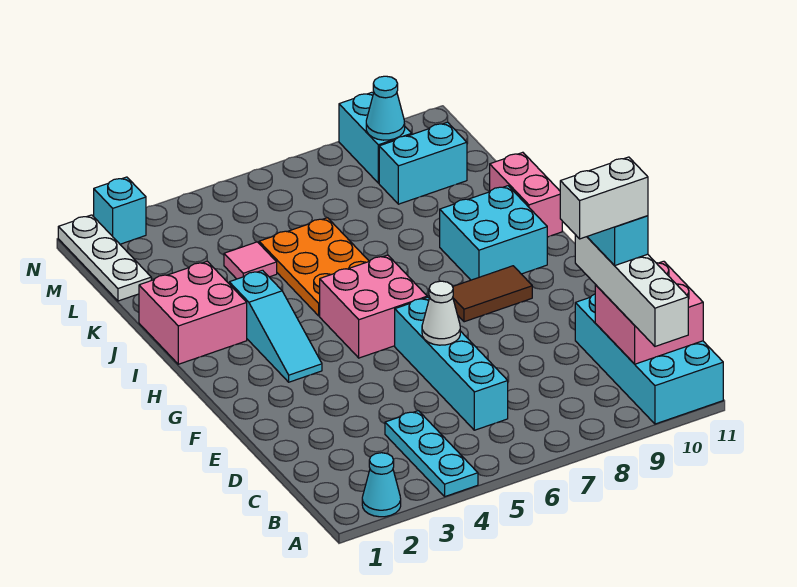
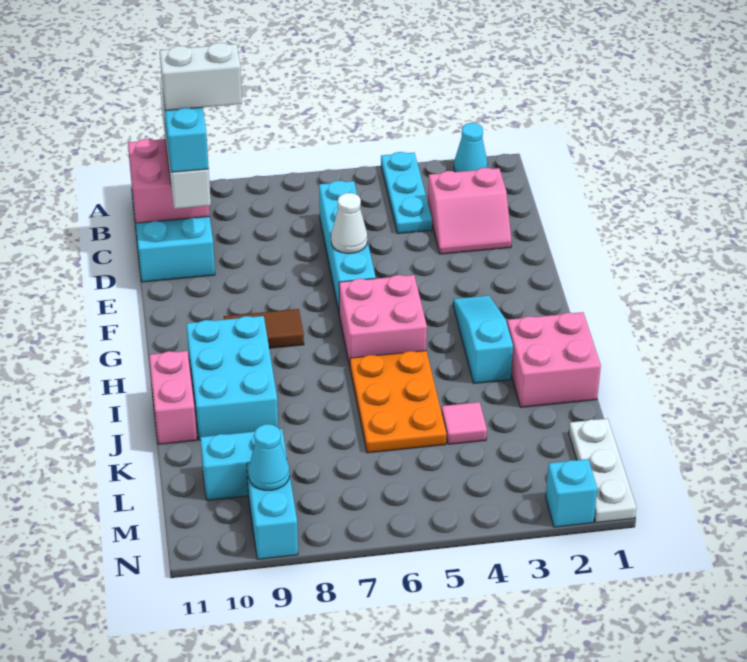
none -> pink 2x2 slope [428,168,512,254]
cyan 2x2 brick [440,186,547,280] -> cyan 2x3 brick [186,316,278,440]

